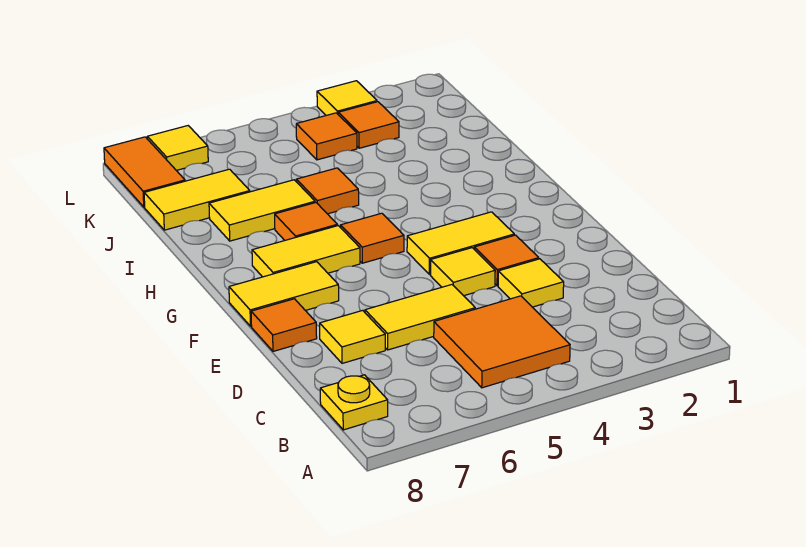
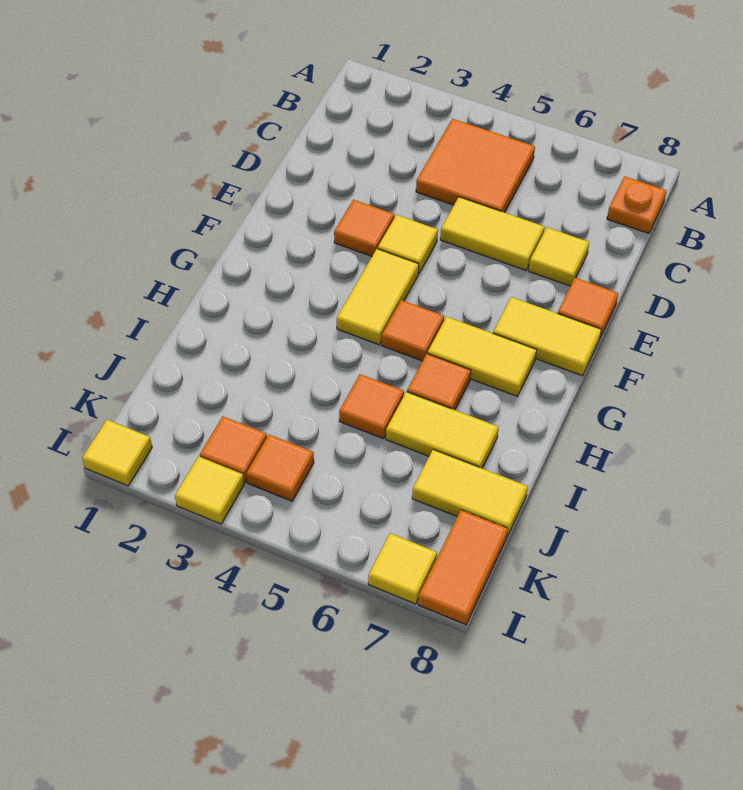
yellow 1x1 plate [320,375,388,430] -> orange 1x1 plate [607,176,666,233]
yellow 1x1 tile [498,259,564,307] -> yellow 1x1 tile moved to [82,420,152,486]
yellow 1x2 tile [407,212,514,275] -> yellow 1x2 tile turned to [337,249,419,345]

